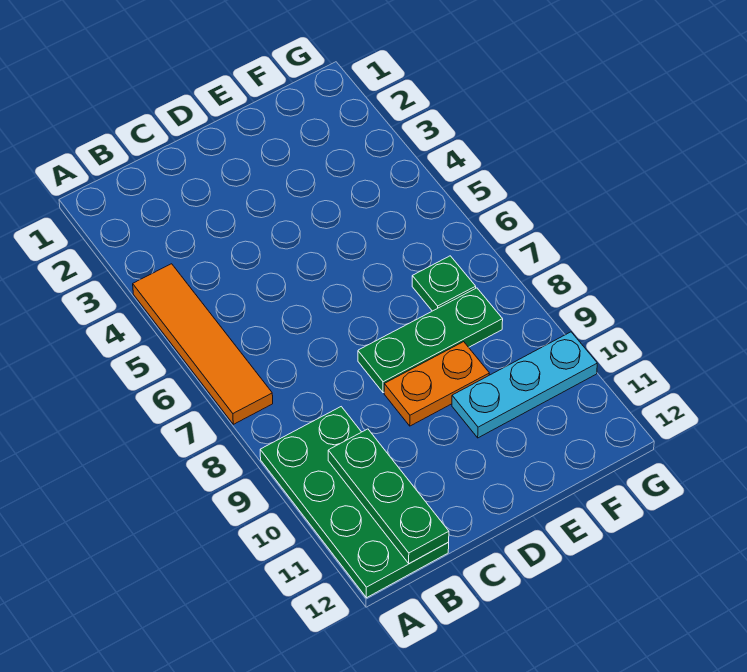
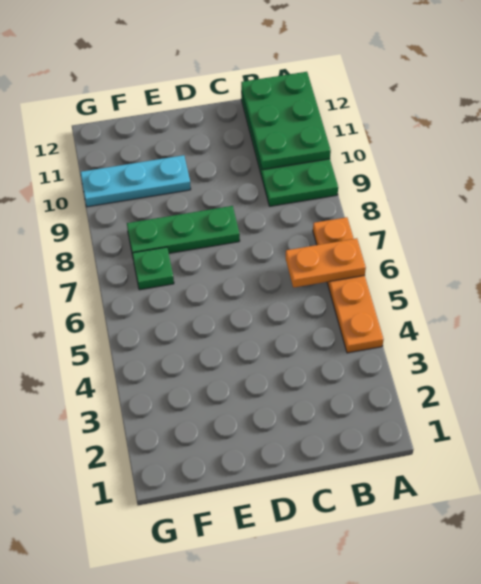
orange 1x4 tile [133,264,273,424] -> orange 1x4 plate [313,217,384,353]
green 1x3 plate [328,429,449,564] -> green 2x3 plate [241,72,331,170]
orange 1x2 plate [384,342,489,426] -> orange 1x2 plate moved to [286,238,366,288]

